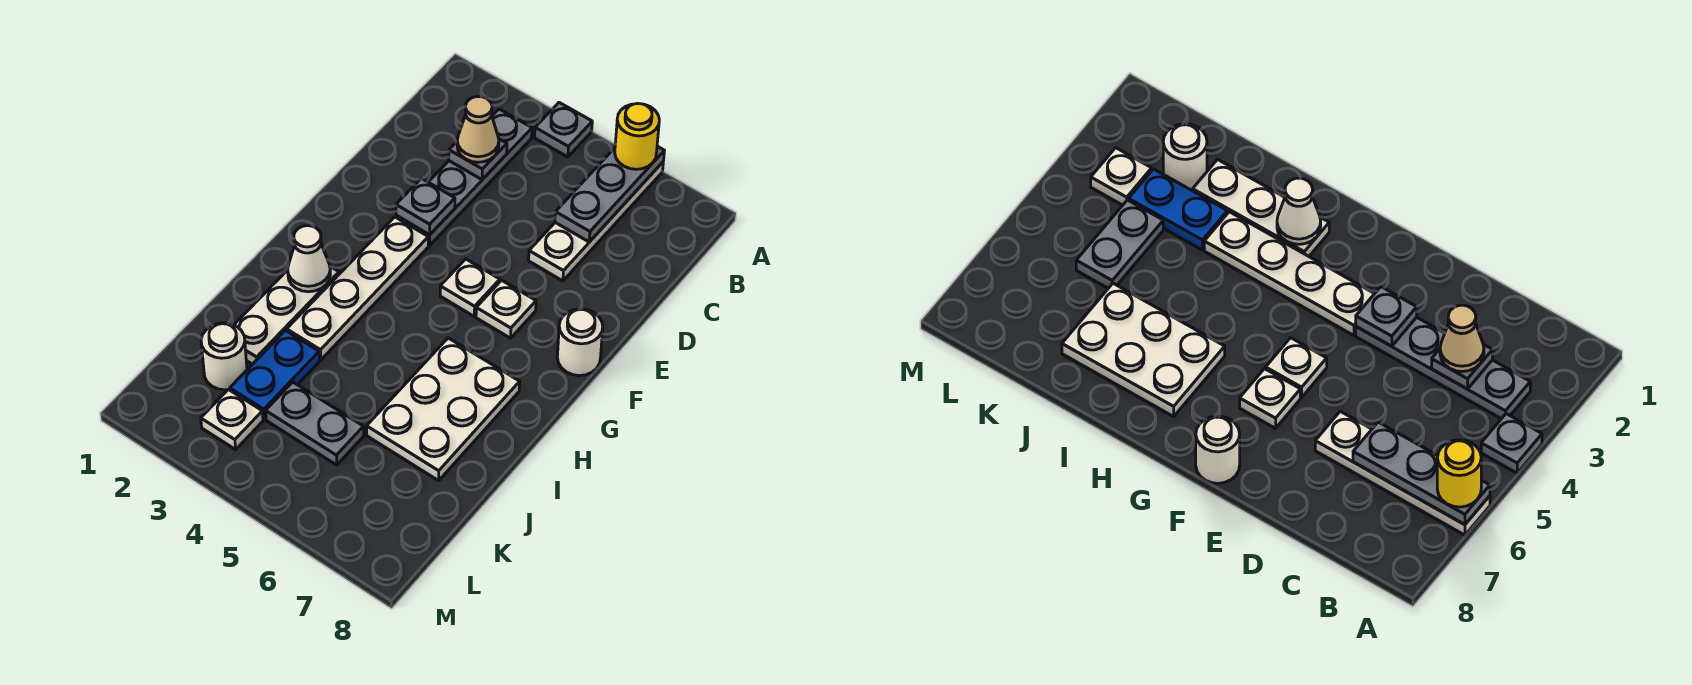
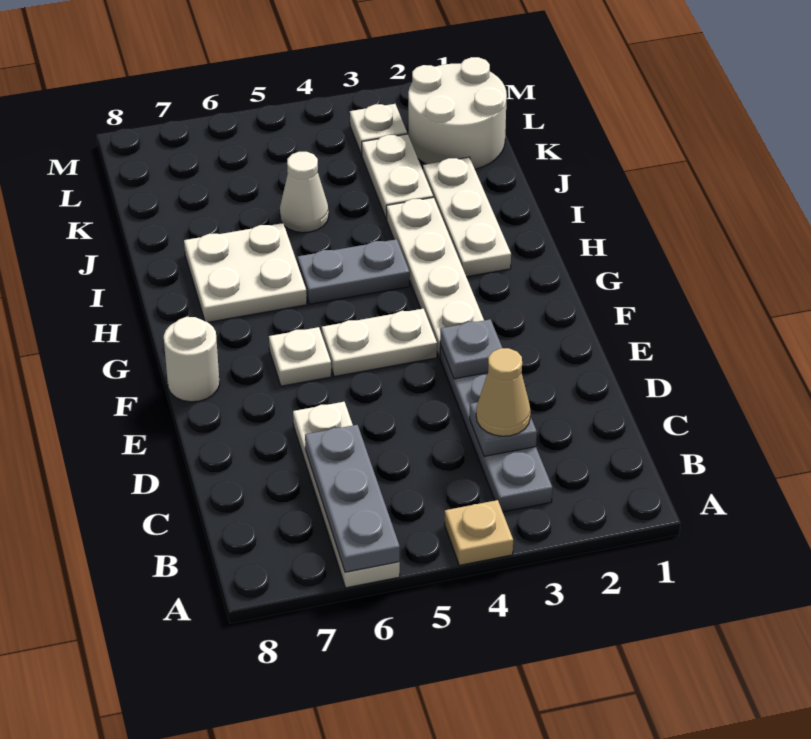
grey 1x1 plate [535,103,592,157] -> tan 1x1 plate [445,500,513,565]
yellow 1x1 round brick [615,104,659,169] -> none
white 1x1 plate [440,259,500,316] -> white 1x2 plate [322,309,437,377]
white 1x1 cone [288,226,330,292] -> white 1x1 cone moved to [280,152,329,233]
white 2x3 plate [367,338,520,481] -> white 2x2 plate [184,223,307,322]
blue 1x2 plate [230,330,320,419] -> white 1x2 plate [362,134,433,219]
white 1x1 round brick [201,323,247,390] -> white 2x2 round brick [408,57,507,169]
grey 1x2 plate [266,382,364,465] -> grey 1x2 plate moved to [298,239,410,304]

